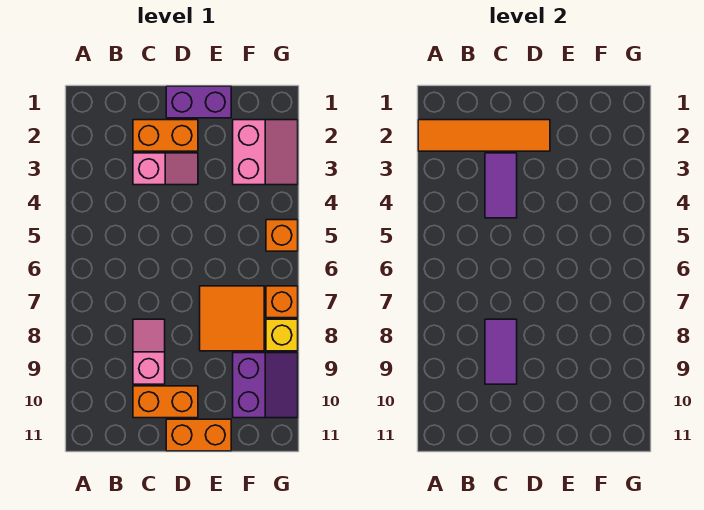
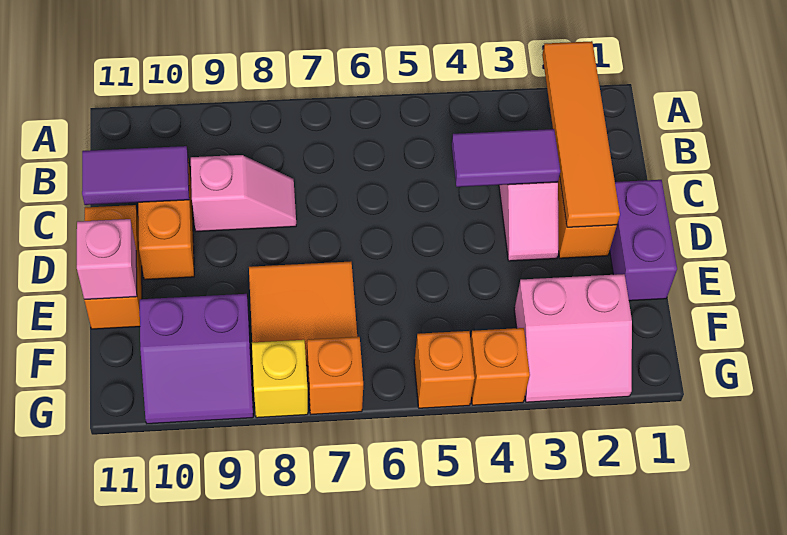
purple 1x2 tile [485,319,517,384] -> purple 1x2 tile moved to [82,146,189,205]
none -> pink 1x1 brick [77,219,137,300]
none -> orange 1x1 brick [471,328,530,405]

